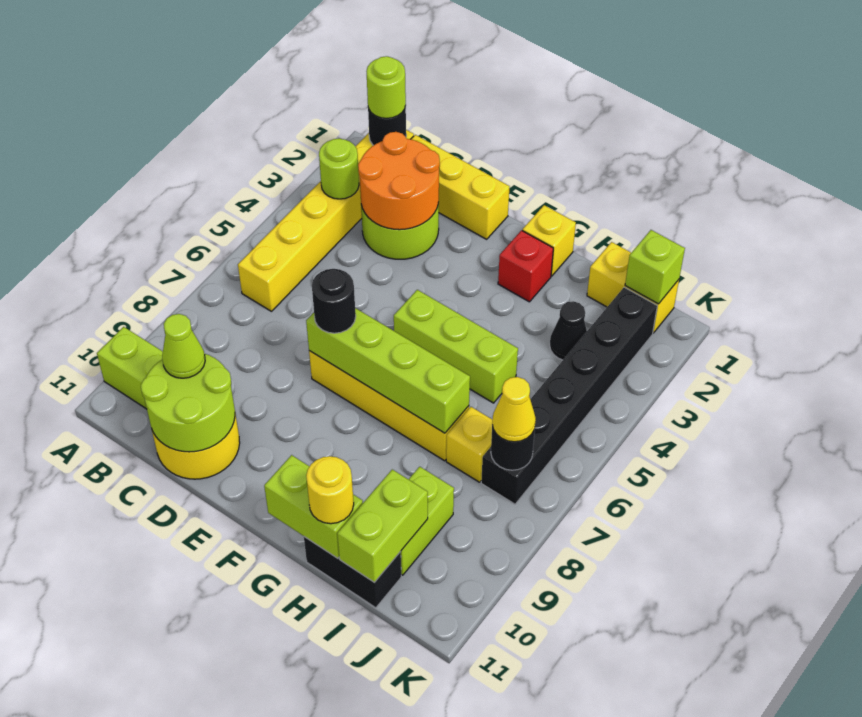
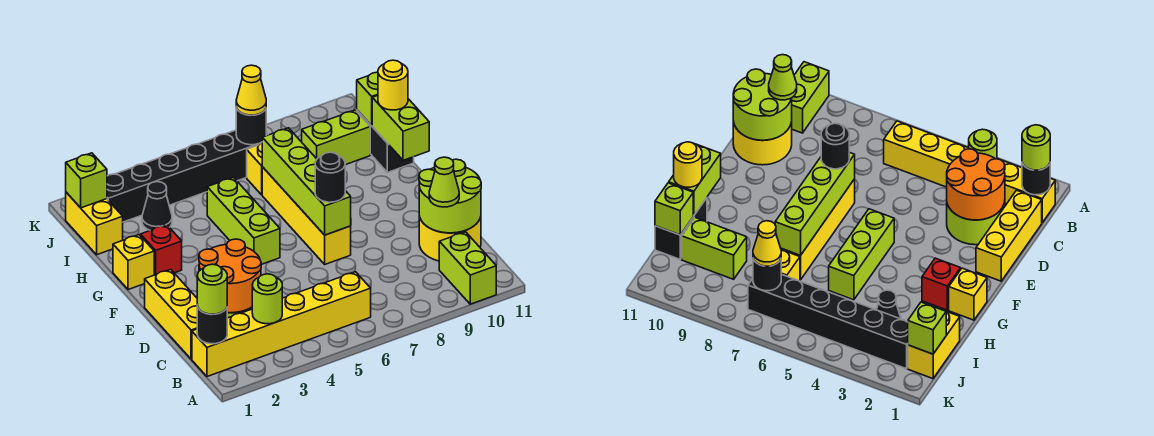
lime 1x2 brick [337,470,428,583] -> lime 1x1 brick [357,72,378,126]

